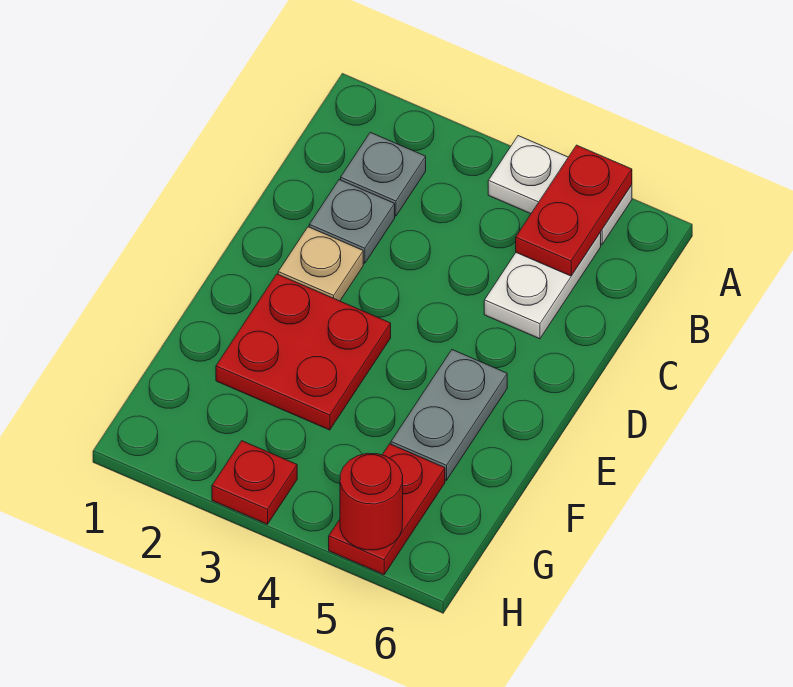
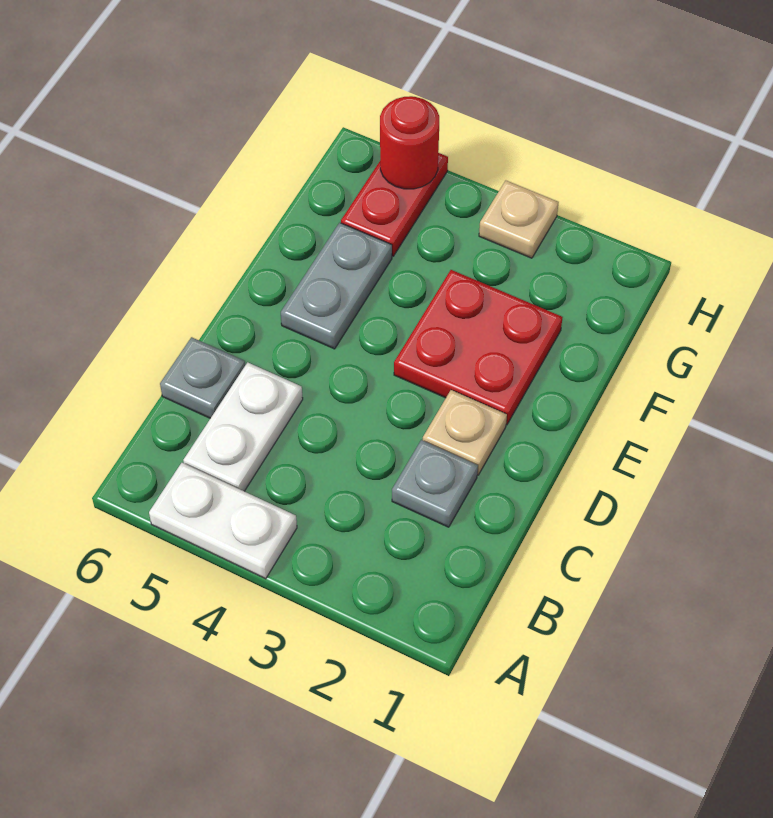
red 1x2 plate [516,145,632,276] -> none
grey 1x1 plate [341,132,426,216] -> grey 1x1 plate moved to [160,337,245,418]
red 1x1 plate [212,441,297,524] -> tan 1x1 plate [479,181,559,258]

